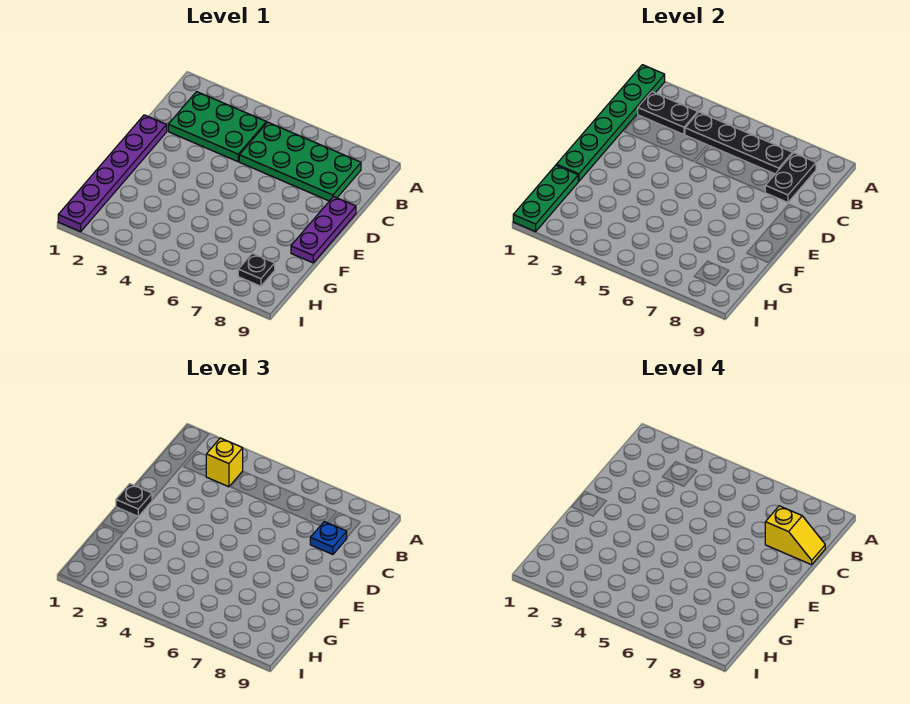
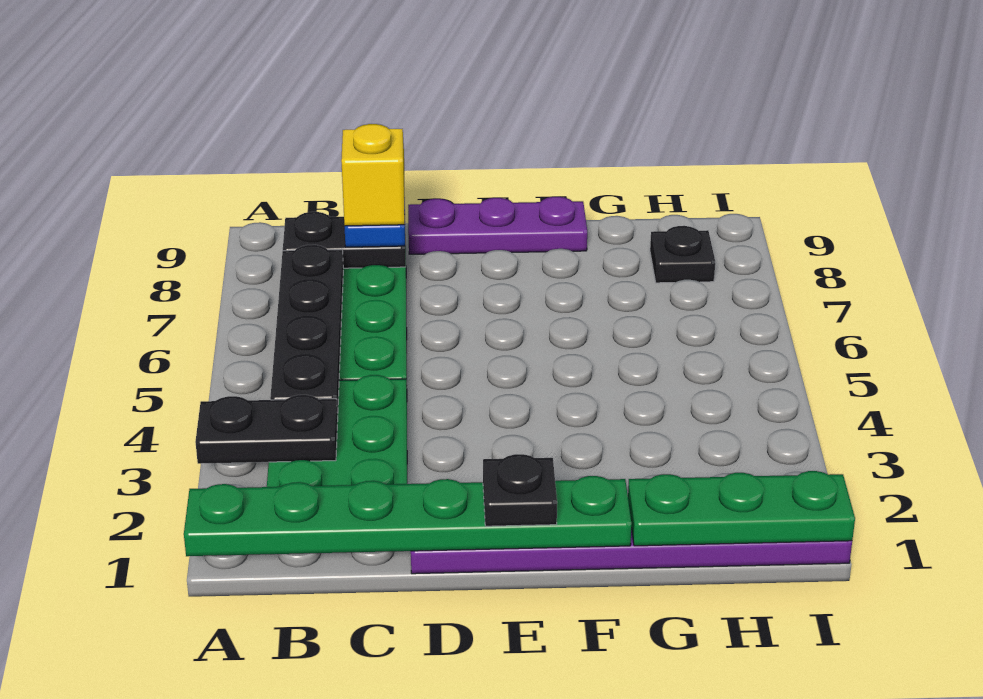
black 1x2 plate [638,92,698,135] -> black 1x2 plate turned to [195,395,338,464]
yellow 1x1 brick [206,438,243,487] -> none

